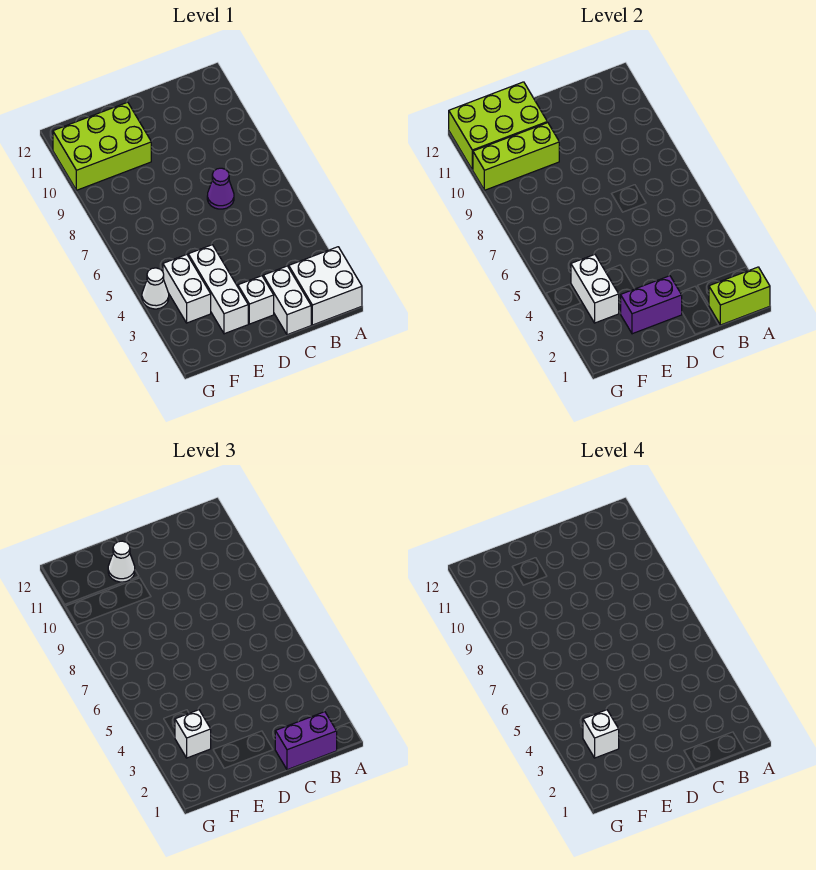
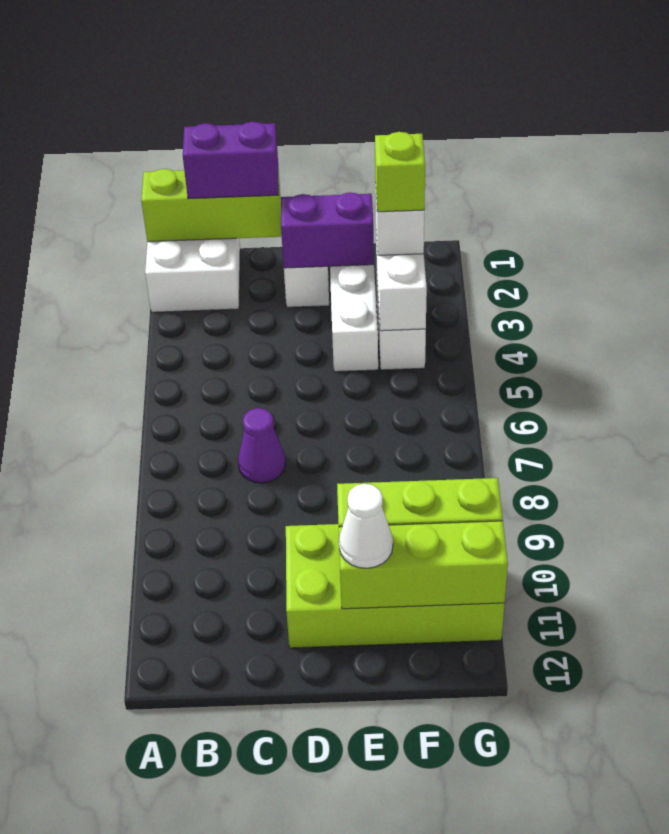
lime 1x2 brick [709,267,770,325] -> lime 1x3 brick [141,168,281,242]
white 1x2 brick [263,266,311,335] -> none
lime 2x3 brick [53,102,151,190] -> lime 2x4 brick [286,524,505,648]
lime 2x3 brick [449,82,547,170] -> lime 1x3 brick [339,521,508,609]
white 1x1 brick [583,710,619,758] -> lime 1x1 brick [375,132,425,212]
white 1x1 cone [142,268,169,309] -> none

